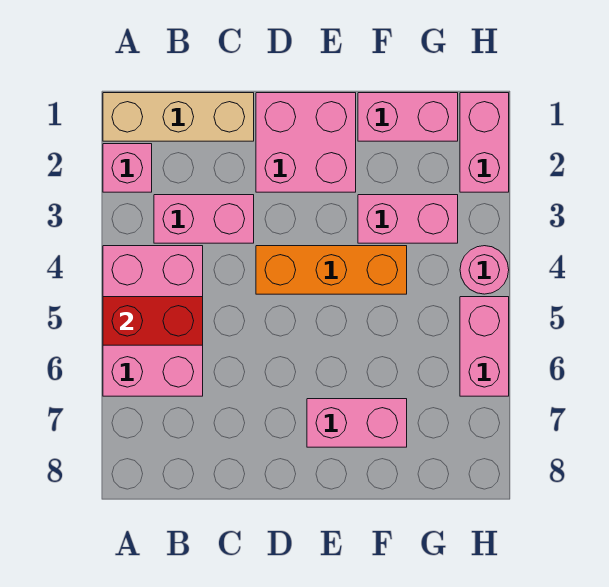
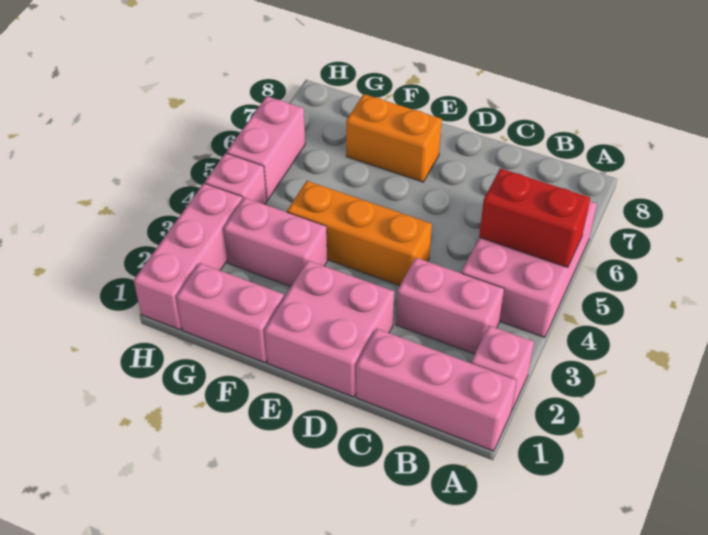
tan 1x3 brick [103,93,254,141] -> pink 1x3 brick [356,329,517,451]
pink 1x2 brick [307,399,407,447] -> orange 1x2 brick [346,94,442,182]
pink 1x2 brick [460,93,509,192] -> pink 1x3 brick [134,183,243,330]
pink 1x1 round brick [460,246,509,294] -> pink 1x1 brick [205,153,267,204]

